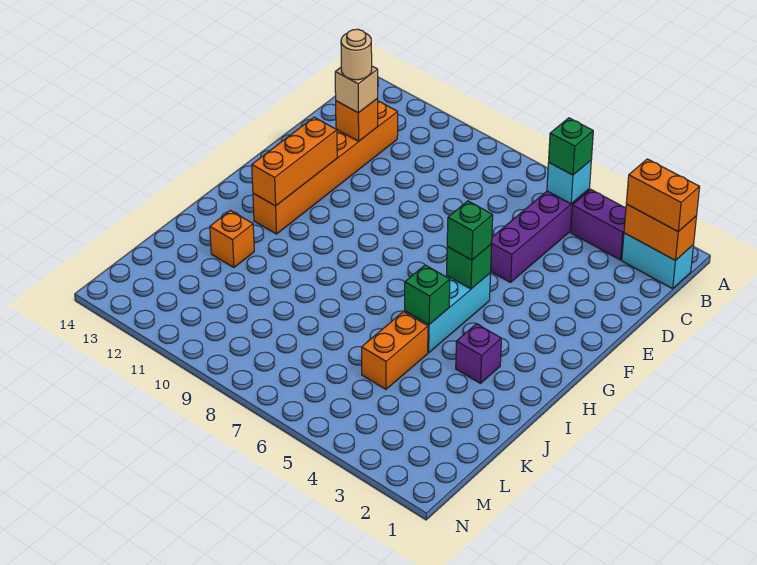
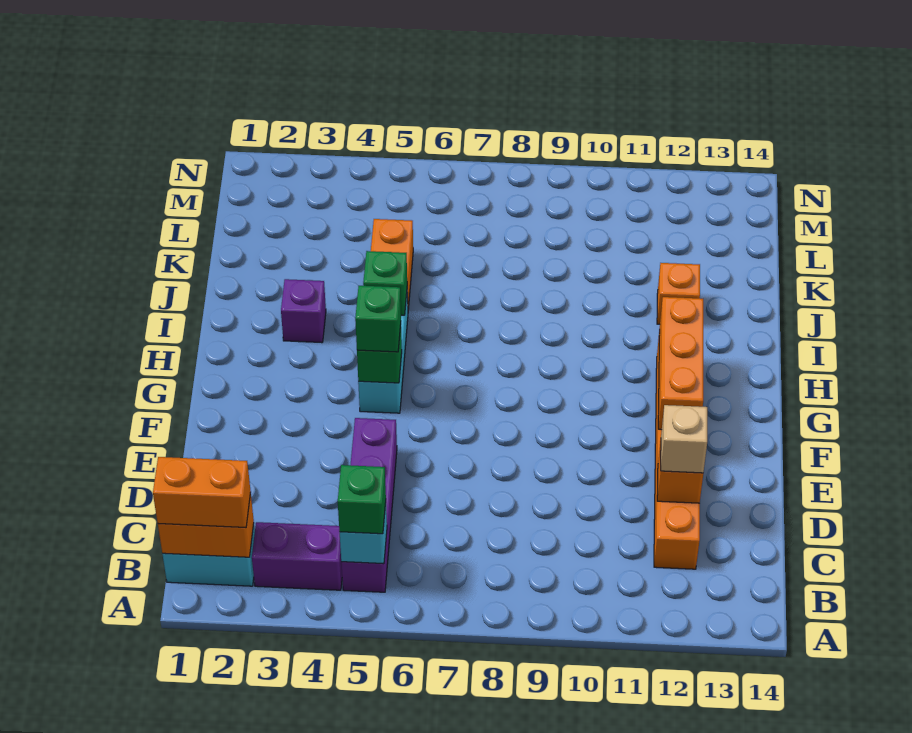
tan 1x1 round brick [341,29,372,80] -> none

